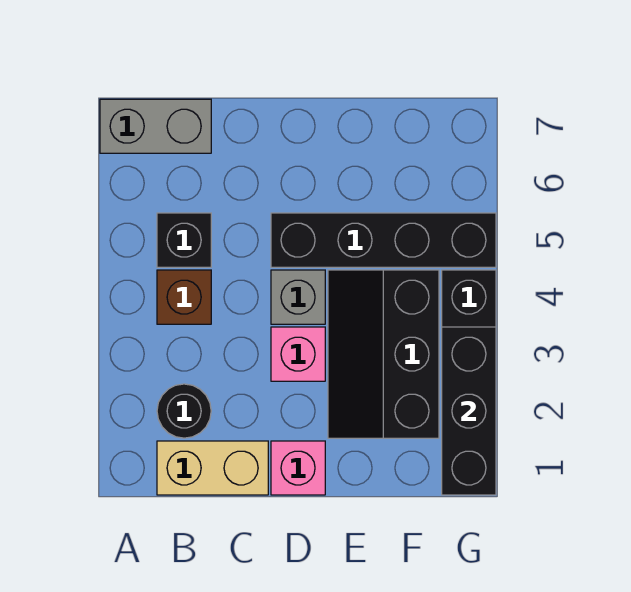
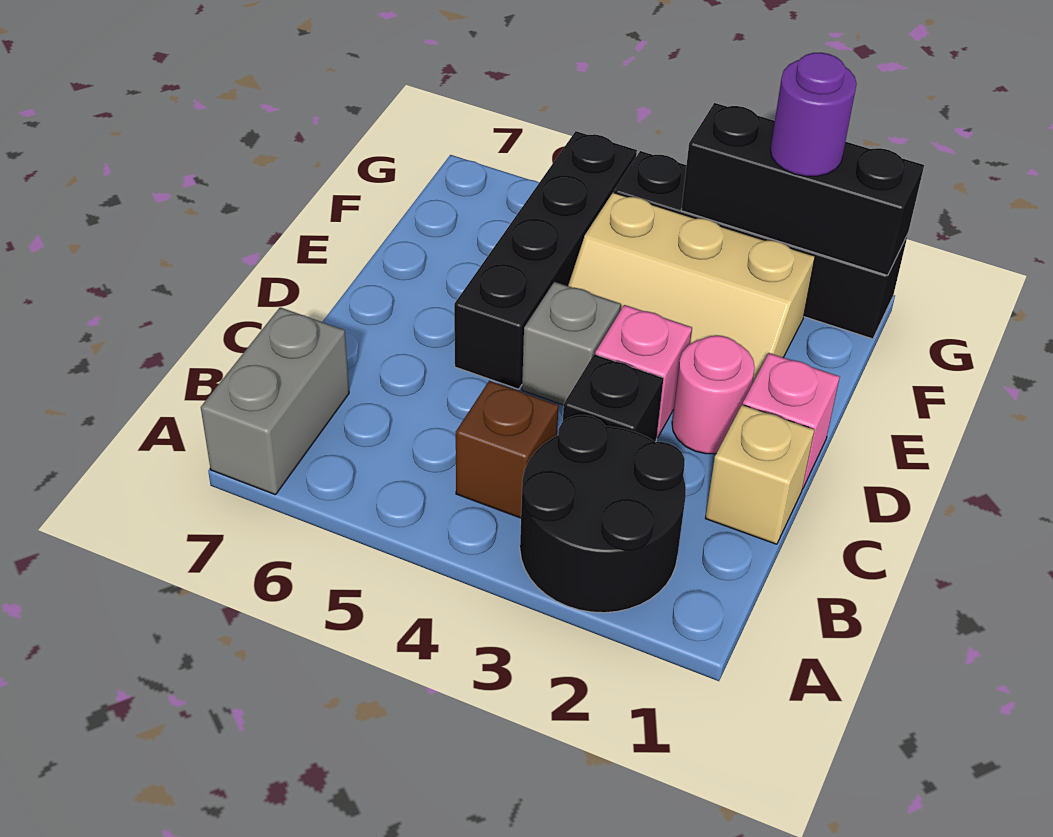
tan 1x2 brick [157,441,268,495] -> tan 1x1 brick [705,405,814,544]
black 1x1 round brick [157,384,211,438] -> black 2x2 round brick [520,415,686,613]
black 1x1 brick [157,213,211,267] -> black 1x1 brick moved to [563,354,663,442]
none -> pink 1x1 round brick [672,336,755,454]
black 2x3 slope [328,270,439,438] -> tan 2x3 slope [568,193,815,384]
none -> purple 1x1 round brick [770,53,857,176]

